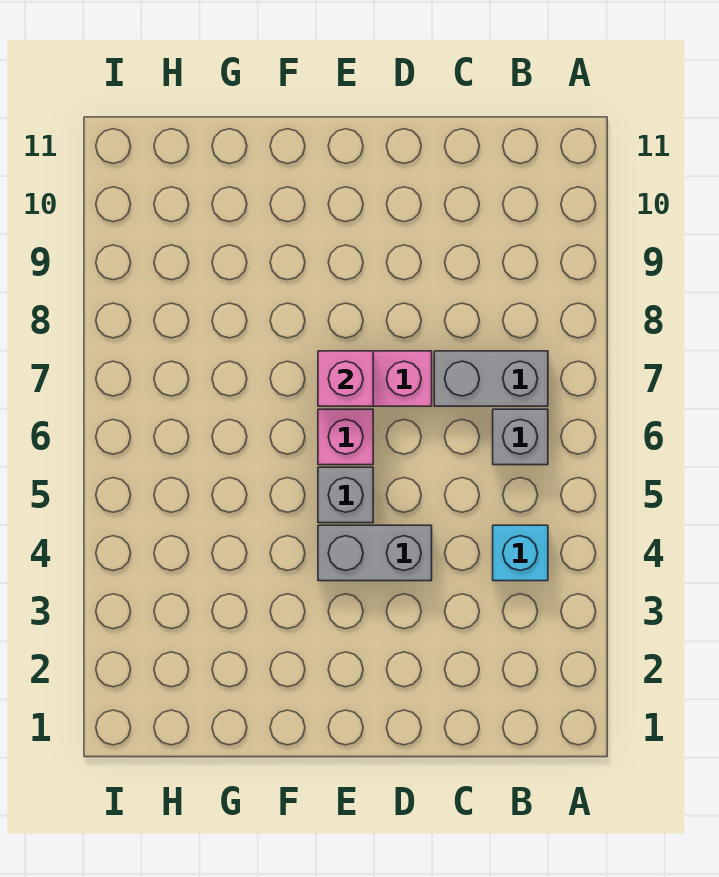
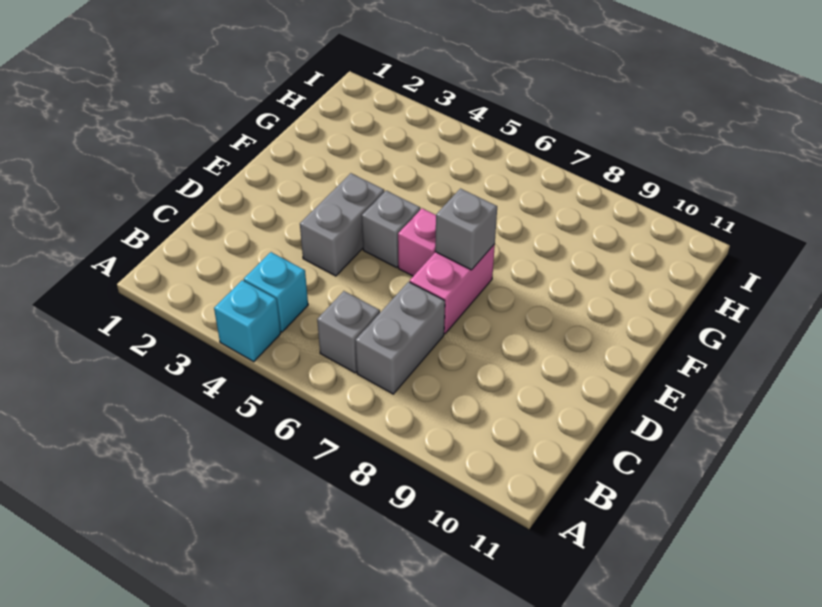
none -> cyan 1x1 brick [214,280,281,362]
pink 1x1 brick [318,351,373,406] -> grey 1x1 brick [435,189,497,270]

